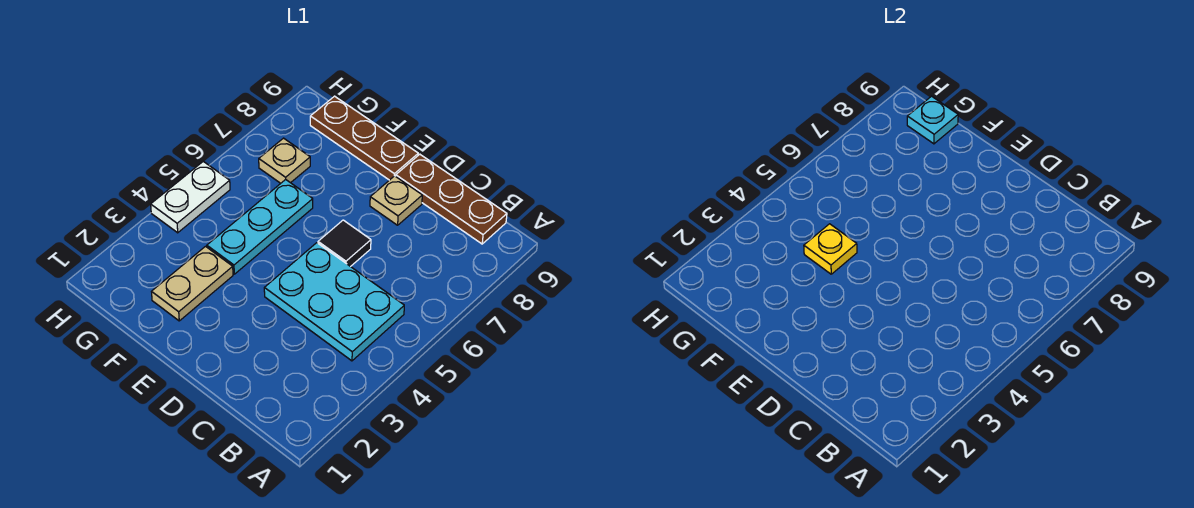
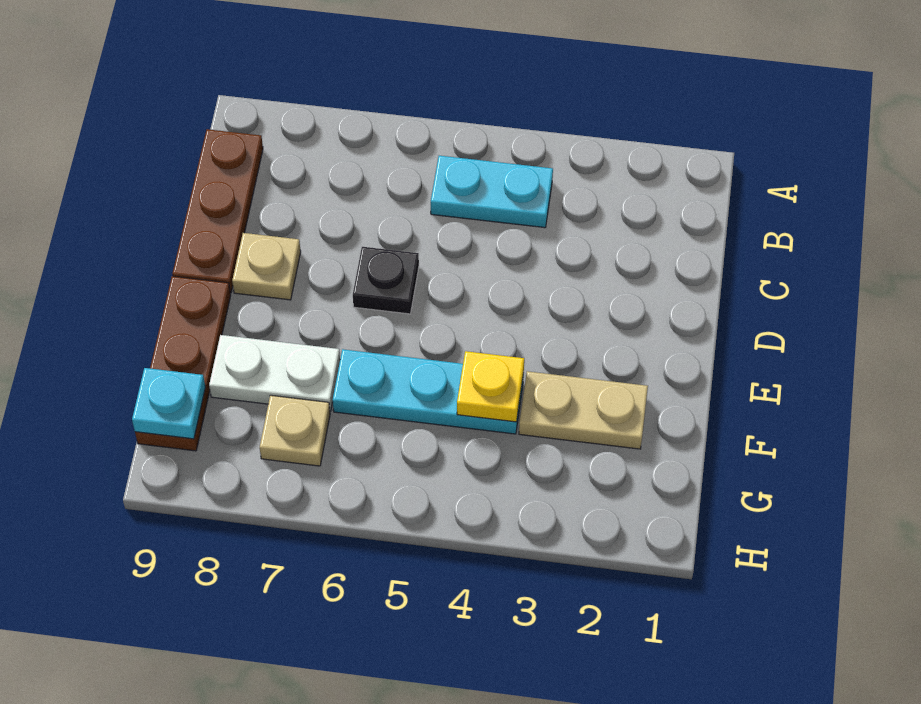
cyan 2x3 plate [264,243,404,361] -> cyan 1x2 plate [431,156,553,228]
black 1x1 tile [318,220,371,267] -> black 1x1 plate [353,247,419,314]
white 1x2 plate [151,161,230,233] -> white 1x2 plate moved to [209,335,340,411]

